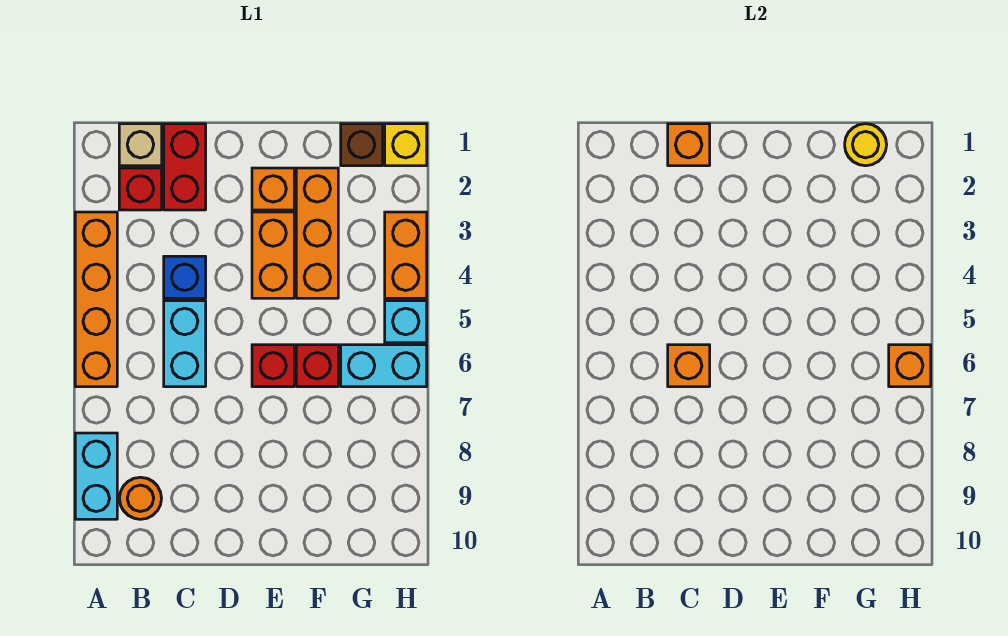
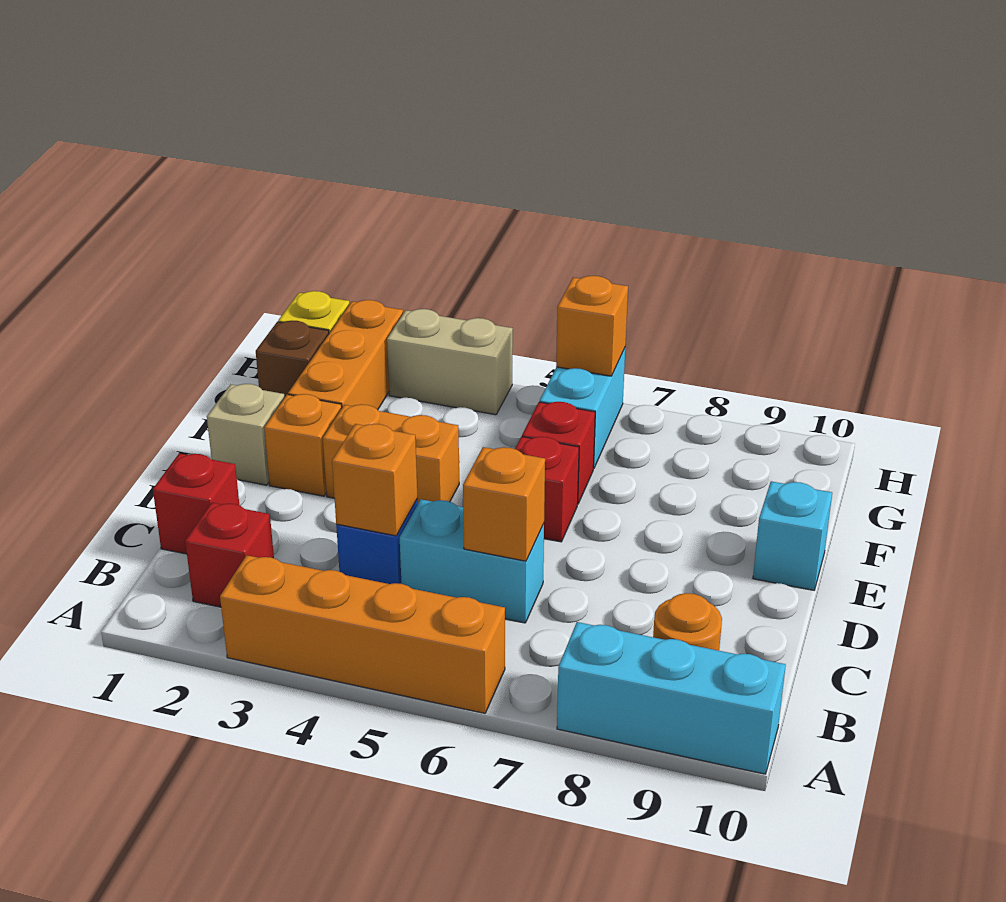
cyan 1x2 brick [75,433,117,519] -> cyan 1x3 brick [557,622,786,774]
tan 1x1 brick [119,124,162,166] -> tan 1x1 brick moved to [207,384,285,485]
red 1x2 brick [164,124,206,210] -> red 1x1 brick [153,453,239,554]
orange 1x1 brick [668,124,710,166] -> orange 1x1 brick moved to [332,424,417,536]
orange 1x3 brick [296,168,338,298] -> orange 1x3 brick turned to [288,300,403,410]
yellow 1x1 round brick [845,124,887,166] -> none
orange 1x2 brick [385,212,427,298] -> tan 1x2 brick [387,309,513,415]
cyan 1x1 brick [385,301,427,343] -> cyan 1x1 brick moved to [753,481,832,590]

